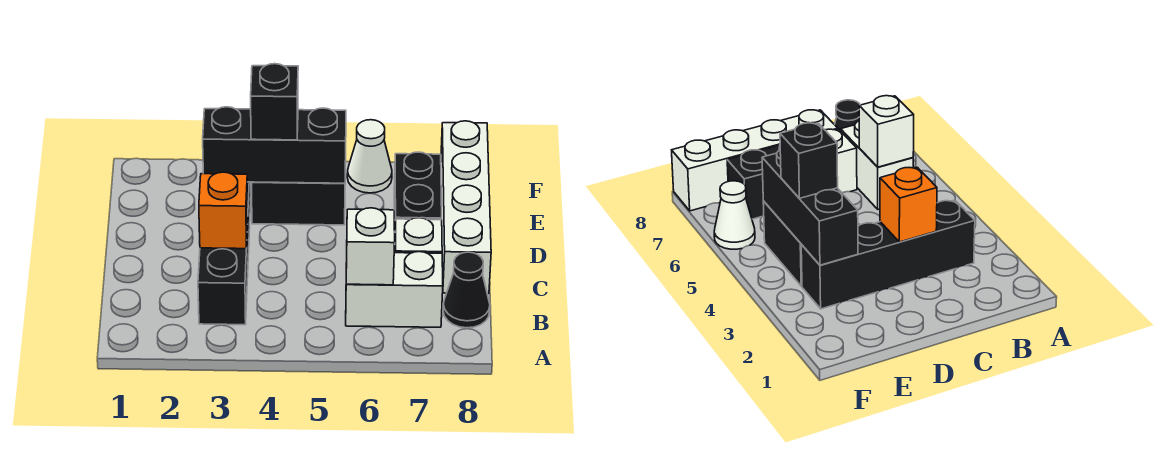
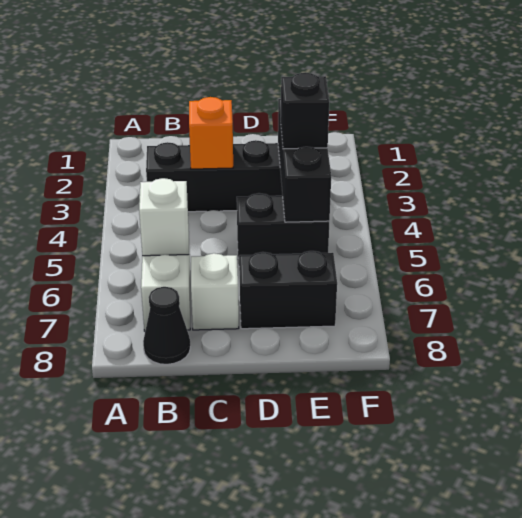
white 1x4 brick [441,121,491,294] -> none
black 1x2 brick [252,182,345,225] -> black 1x2 brick turned to [237,193,329,266]
white 1x1 cone [347,120,392,193] -> none

